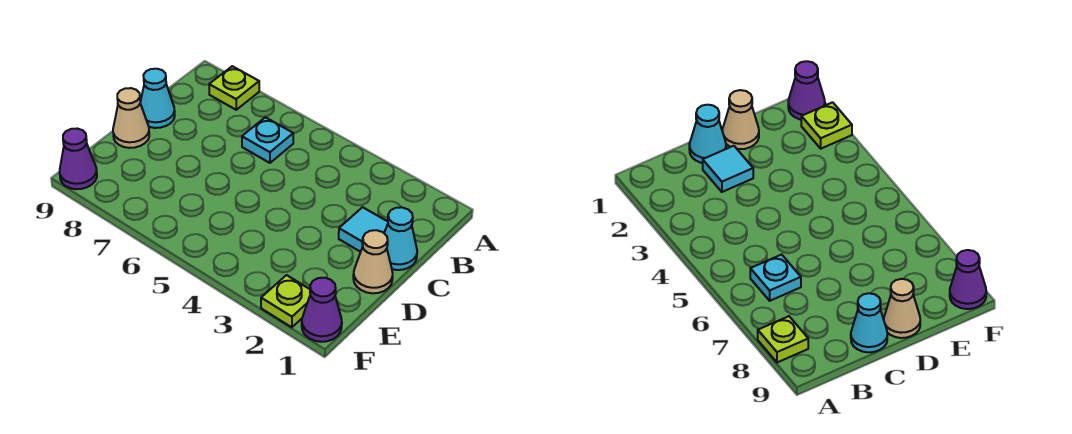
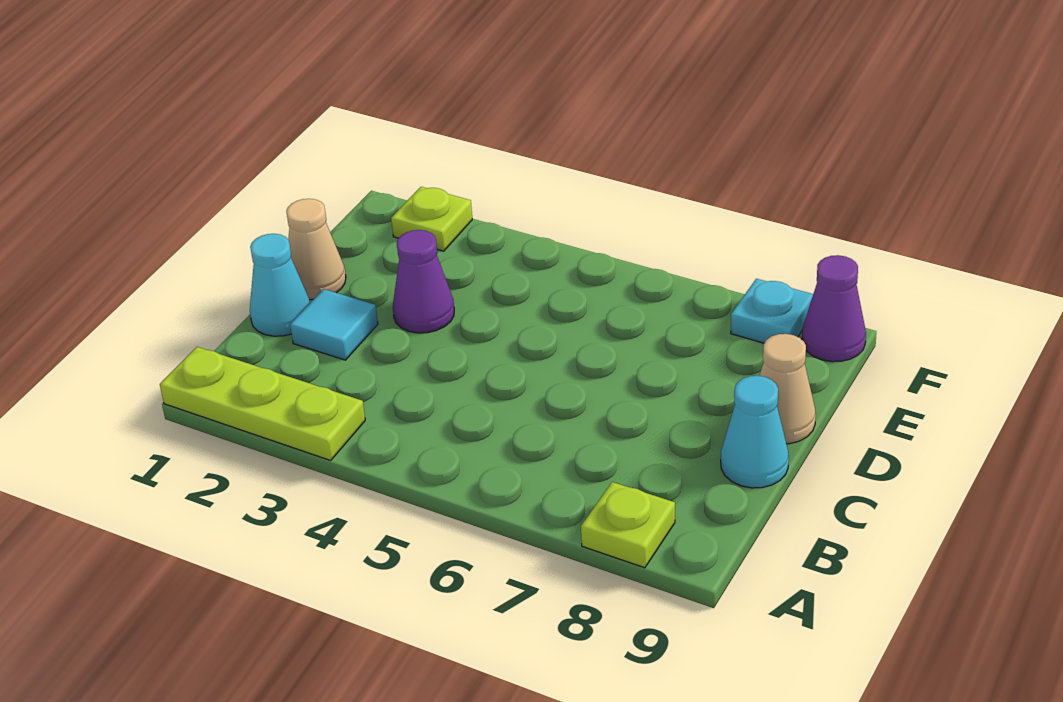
none -> lime 1x3 plate [160,347,365,460]
cyan 1x1 plate [242,117,293,163] -> cyan 1x1 plate moved to [731,279,813,343]
purple 1x1 cone [302,278,342,342] -> purple 1x1 cone moved to [393,230,454,333]

